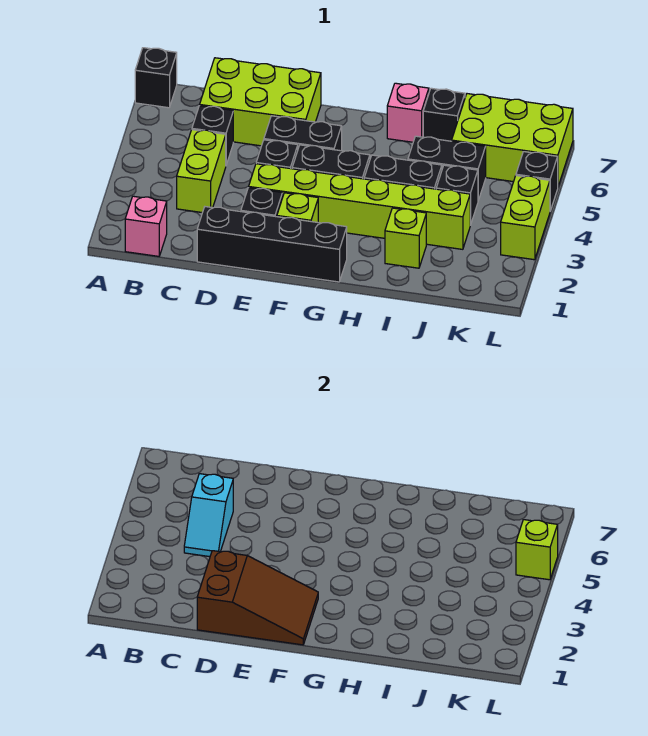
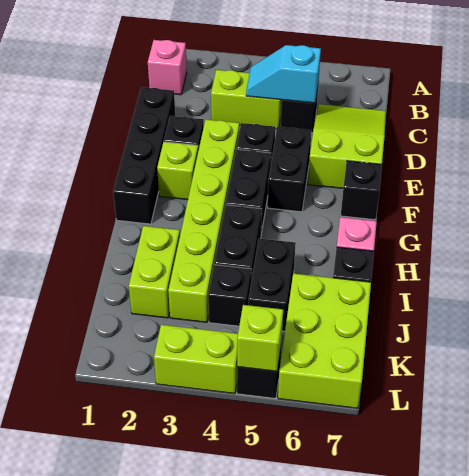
black 1x1 brick [135,48,177,108] -> black 1x1 brick moved to [341,161,382,220]
lime 2x3 brick [200,58,321,146] -> lime 2x3 slope [308,104,386,188]
brown 2x3 slope [197,551,318,645] -> none
lime 1x1 brick [385,208,426,268] -> lime 1x2 brick [129,226,180,318]

